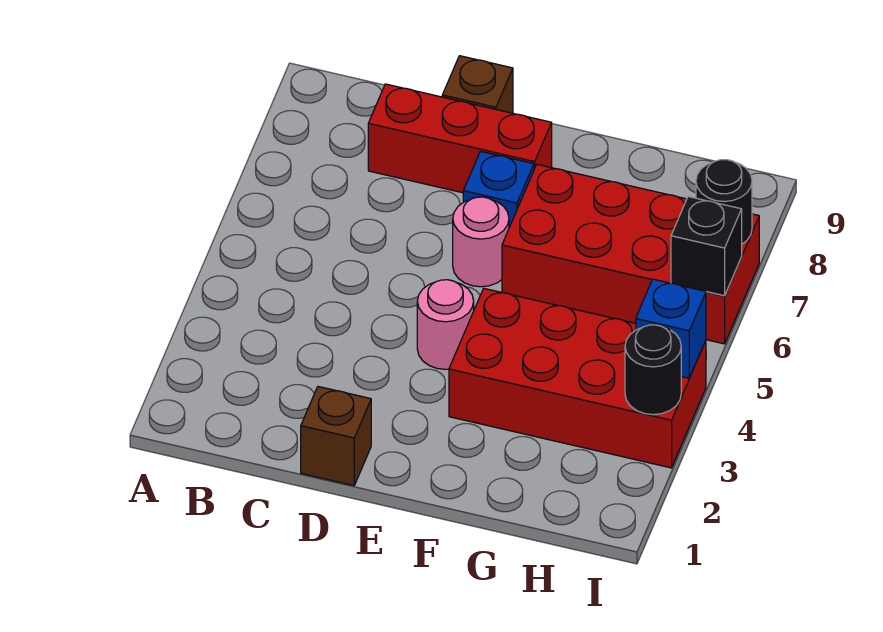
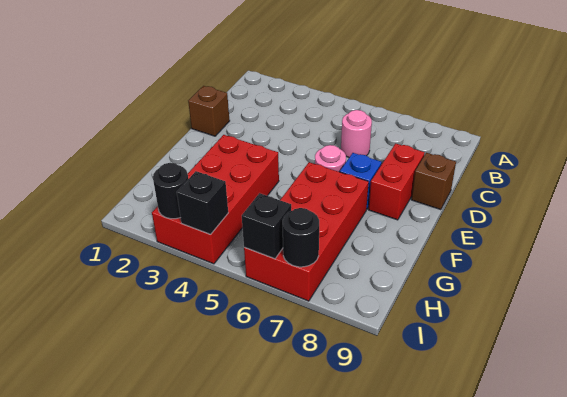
red 1x3 brick [368,84,552,193] -> red 1x2 brick [369,143,425,220]
pink 1x1 round brick [417,280,474,369] -> pink 1x1 round brick moved to [341,110,372,157]
blue 1x1 brick [636,279,706,378] -> black 1x1 brick [177,171,228,234]

